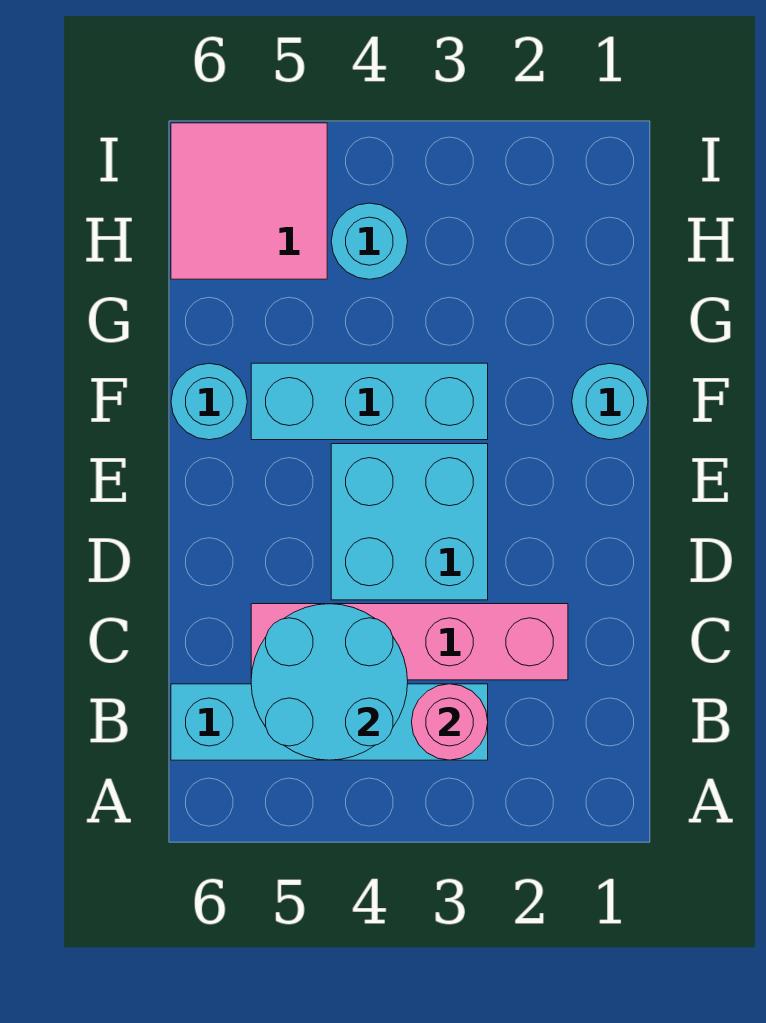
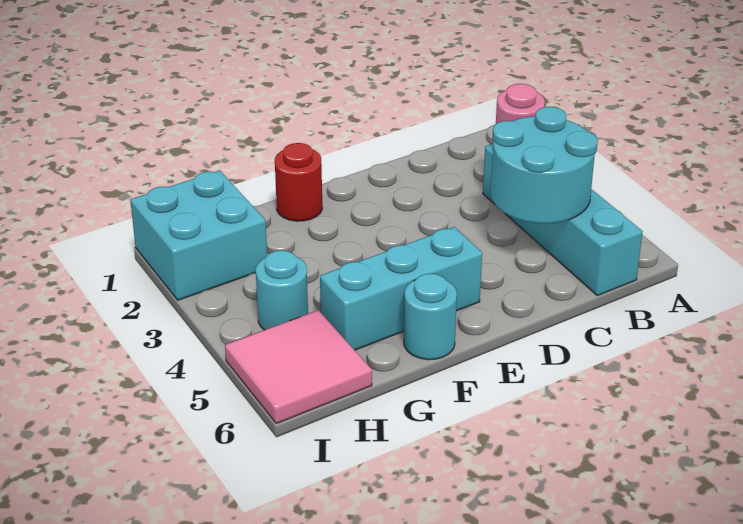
pink 1x4 brick [251,604,568,680] -> none
cyan 2x2 brick [331,444,488,600] -> cyan 2x2 brick moved to [130,170,267,300]
cyan 1x1 round brick [572,363,648,440] -> red 1x1 round brick [275,143,322,221]
cyan 1x3 brick [251,363,488,440] -> cyan 1x3 brick turned to [320,227,482,350]

